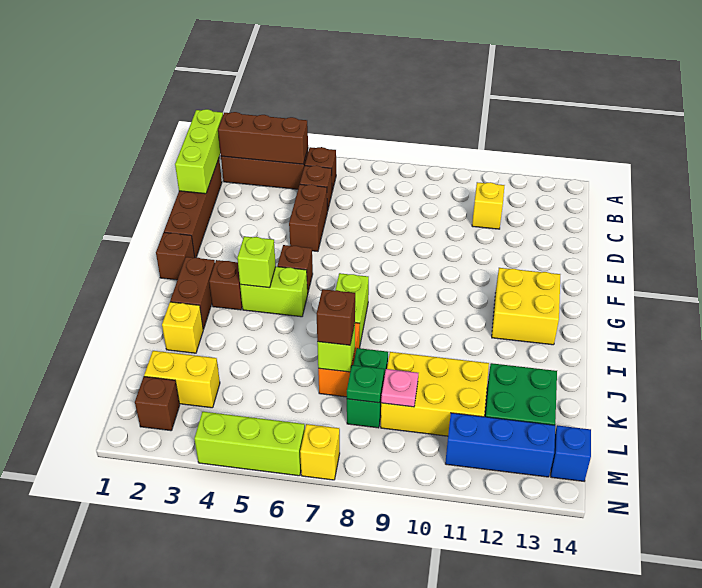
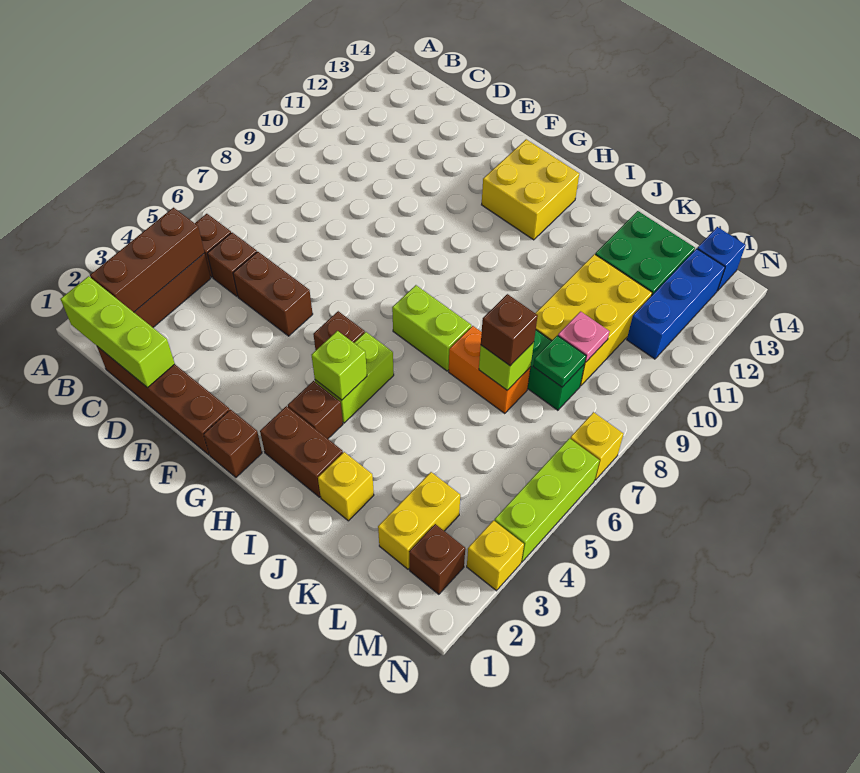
yellow 1x1 brick [472,182,505,229] -> yellow 1x1 brick moved to [467,520,524,591]

